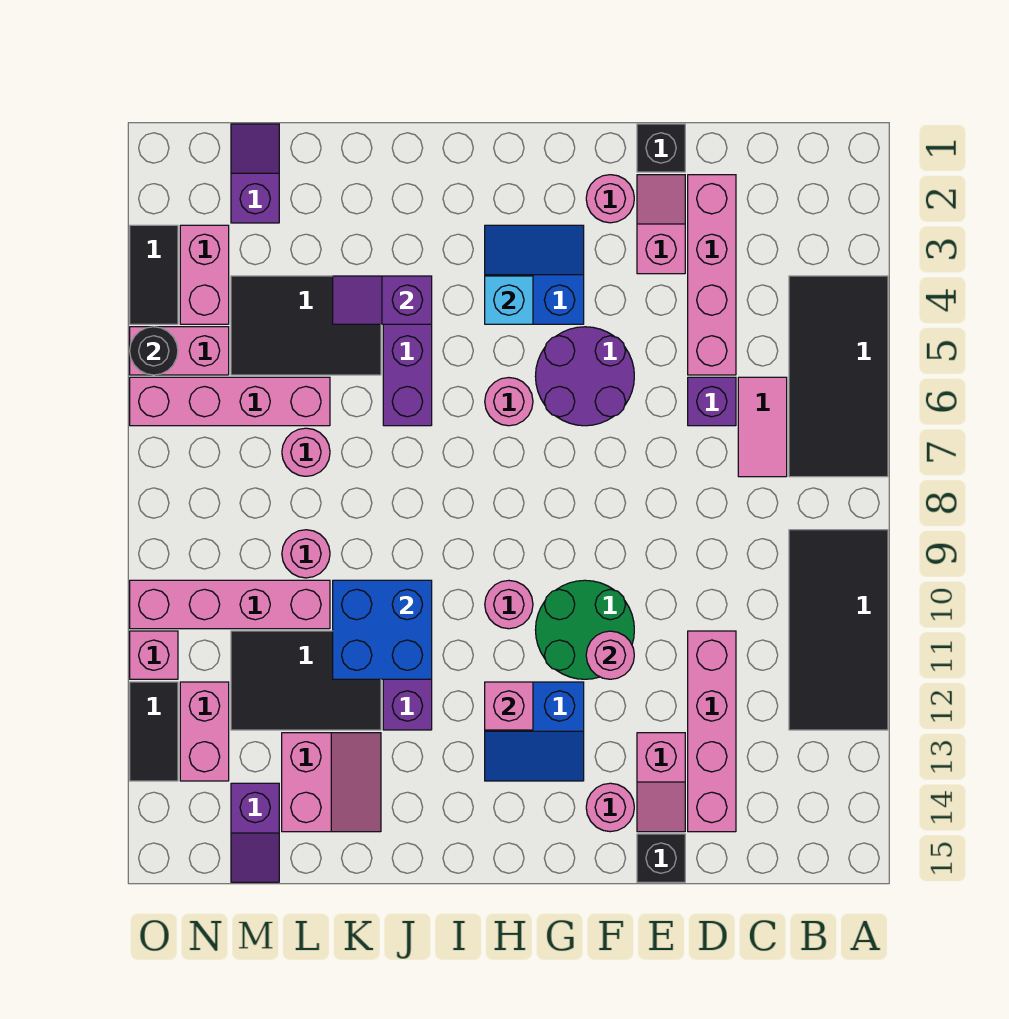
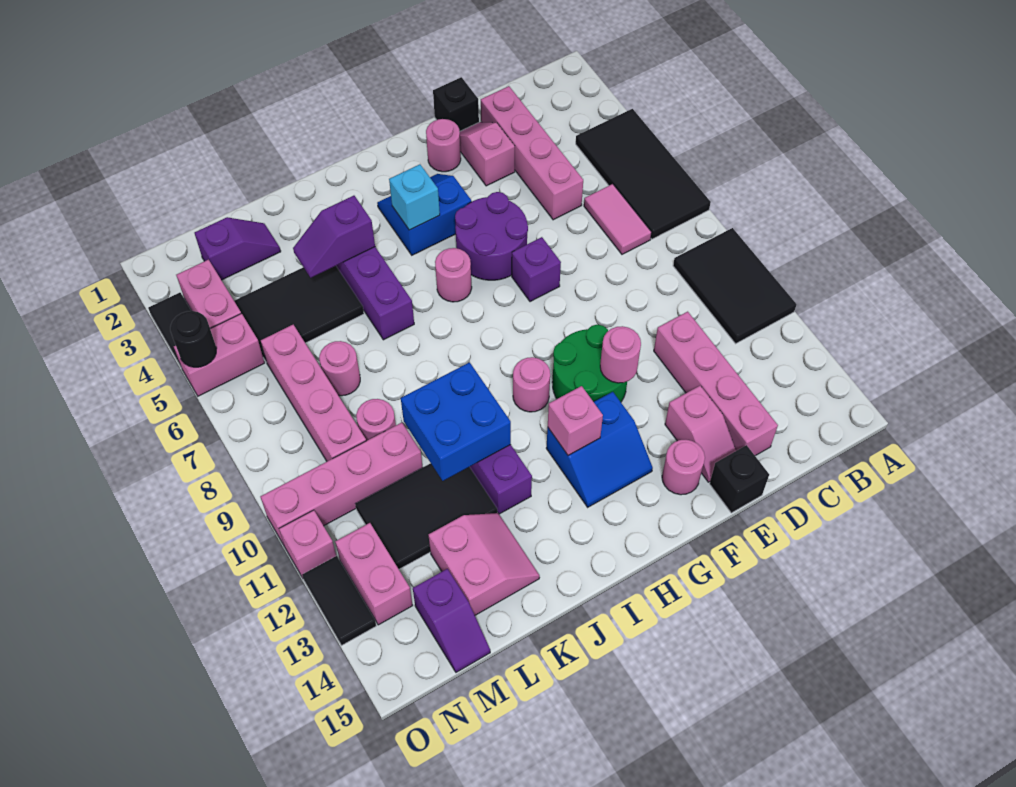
black 2x4 tile [789,530,888,730] -> black 2x3 tile [673,228,796,344]
purple 1x1 brick [688,377,736,426] -> purple 1x1 brick moved to [512,237,561,302]
pink 1x4 brick [130,377,330,426] -> pink 1x4 brick turned to [261,325,366,461]
purple 1x2 slope [231,124,279,223] -> purple 1x2 slope turned to [195,217,281,280]

